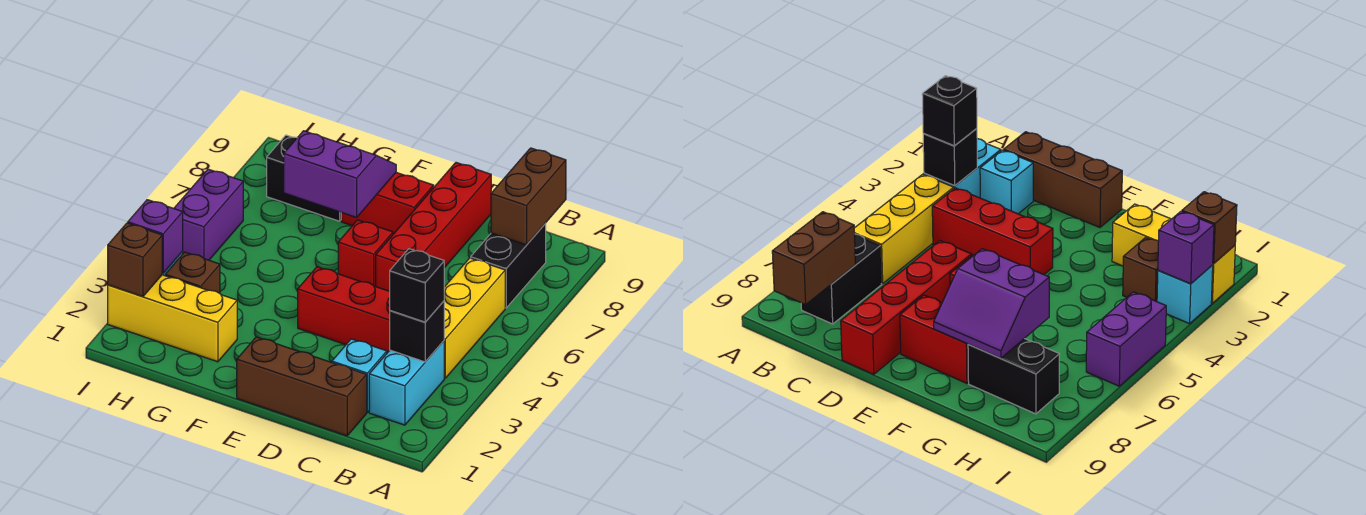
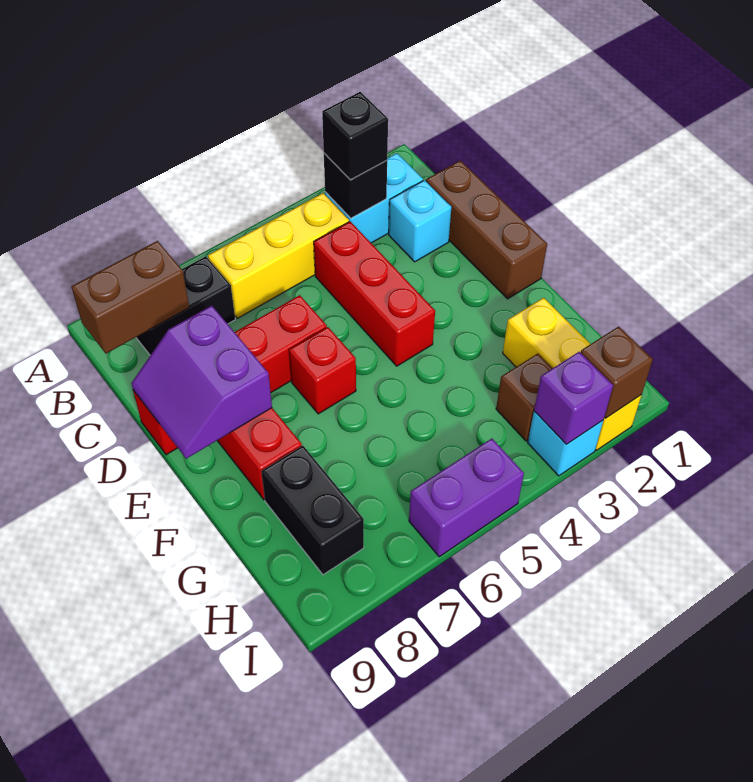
purple 2x2 slope [284,131,396,218] -> purple 2x2 slope moved to [131,306,272,459]

